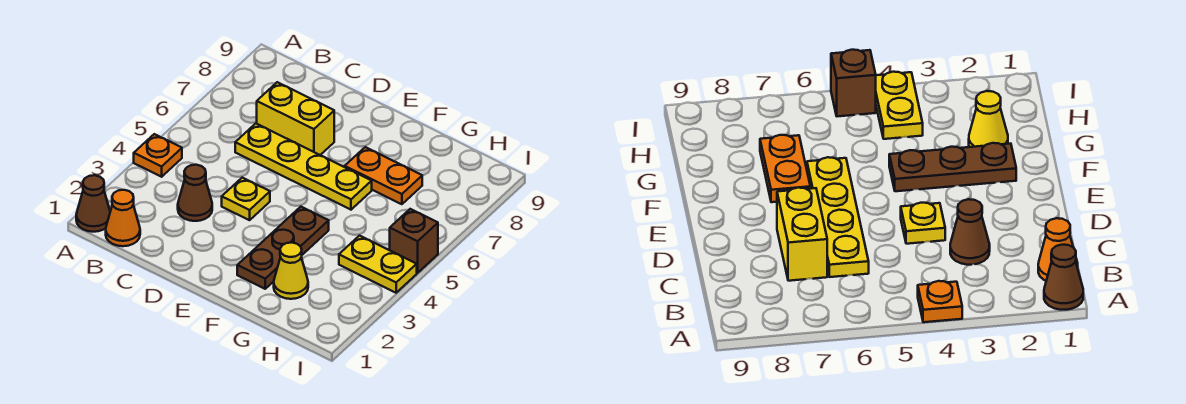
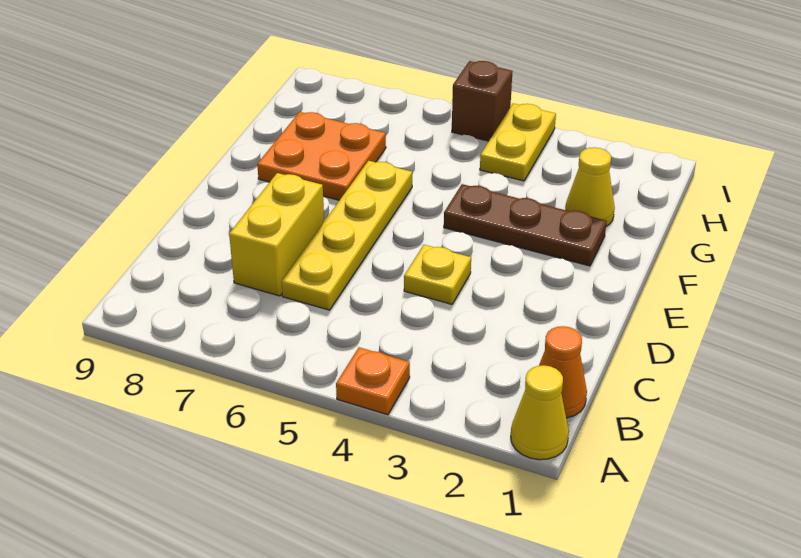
brown 1x1 cone [76,175,110,232] -> yellow 1x1 cone [511,365,569,460]
brown 1x1 cone [178,165,212,221] -> none
orange 1x2 plate [345,147,422,204] -> orange 2x2 plate [257,112,386,200]

